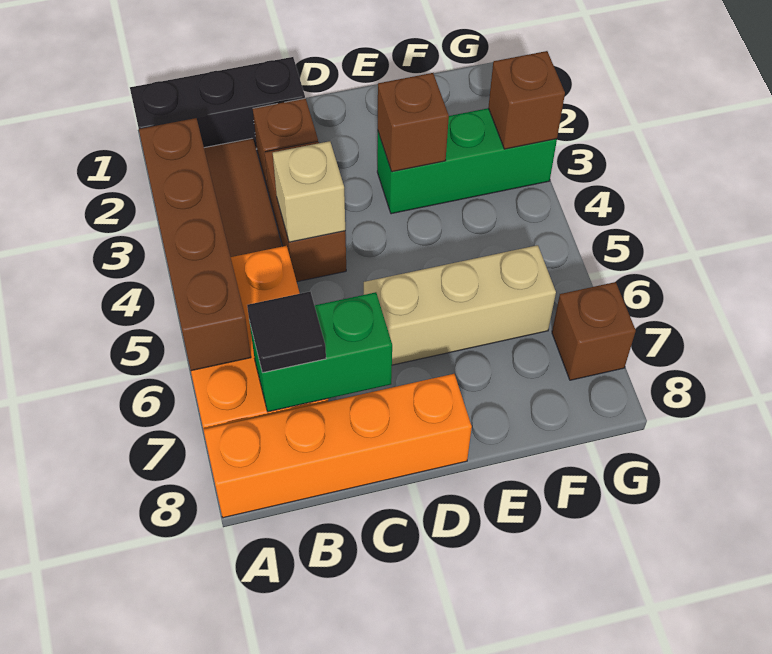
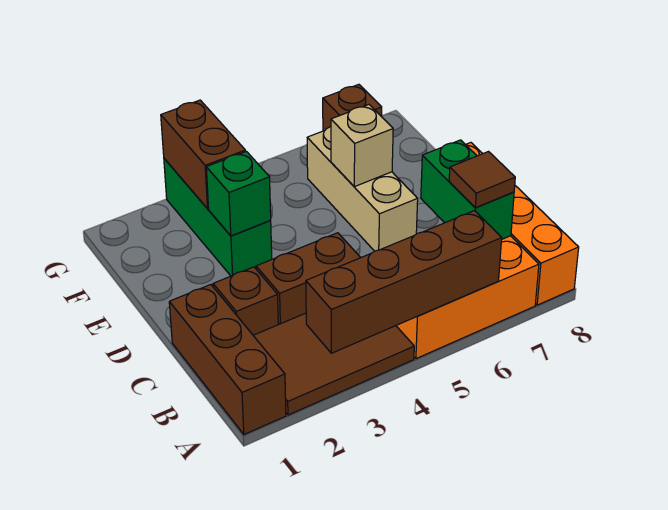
black 1x3 brick [130,57,305,149] -> brown 1x3 brick [169,285,286,434]
black 1x1 tile [247,292,326,373] -> brown 1x1 tile [449,152,515,208]
tan 1x1 brick [273,141,345,242] -> tan 1x1 brick moved to [331,105,393,187]
brown 1x1 brick [378,73,449,172] -> green 1x1 brick [206,151,271,236]
brown 1x1 brick [488,51,565,149] -> brown 1x2 brick [161,100,245,209]

